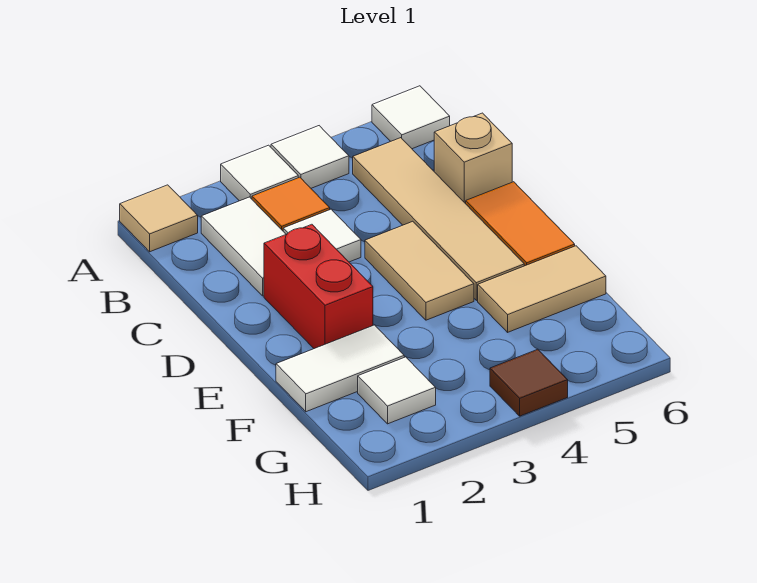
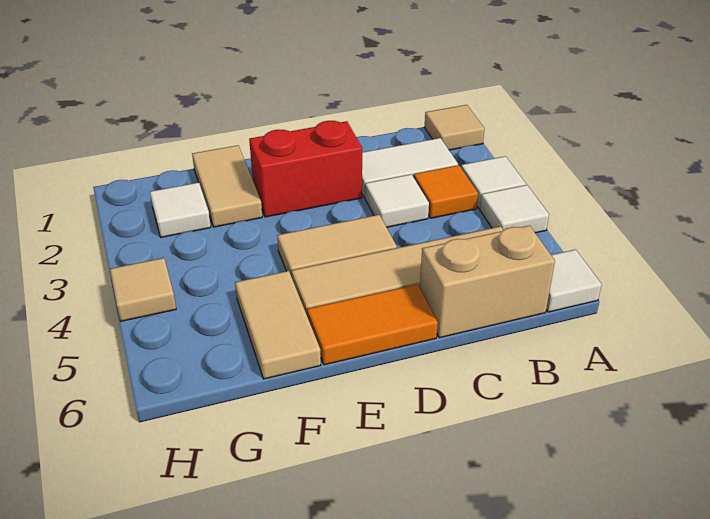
tan 1x1 brick [434,113,512,204] -> tan 1x2 brick [420,226,555,338]
white 1x2 tile [276,325,404,412] -> tan 1x2 tile [192,145,262,227]
brown 1x1 tile [490,349,568,416] -> tan 1x1 tile [110,258,176,321]

